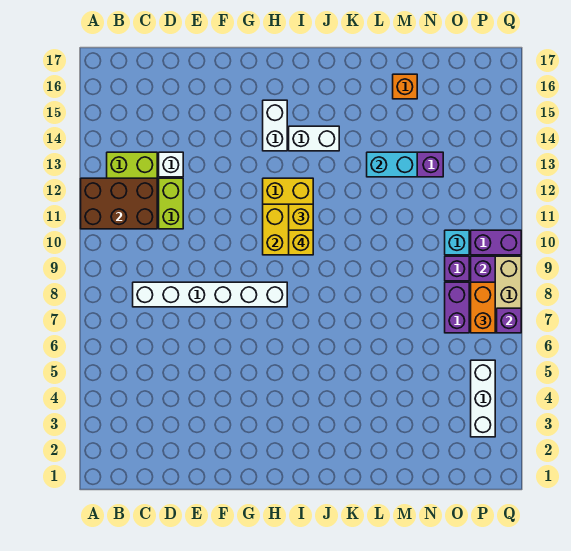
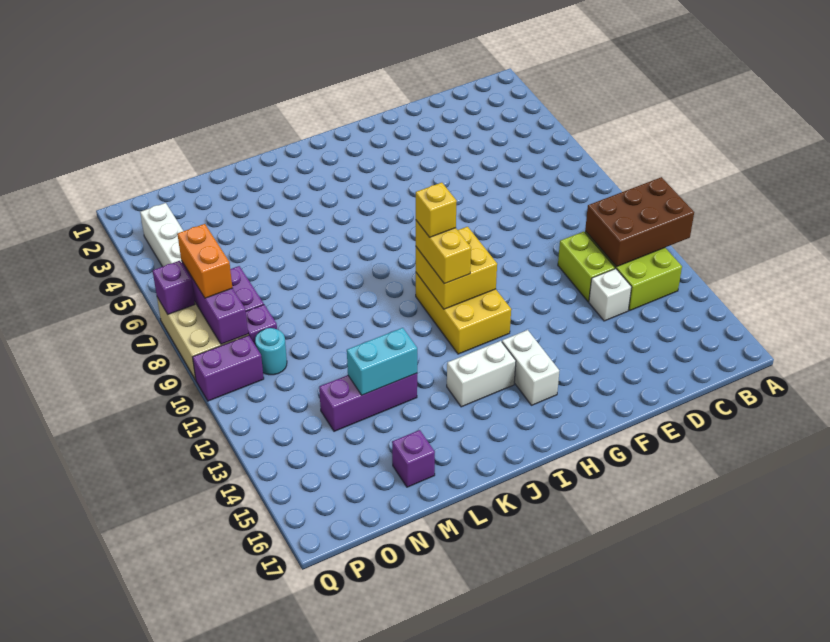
white 1x6 brick [133,282,287,307] -> none
orange 1x1 brick [393,74,417,99] -> purple 1x1 brick [392,430,435,487]
cyan 1x1 brick [445,230,469,255] -> cyan 1x1 round brick [255,328,287,375]

